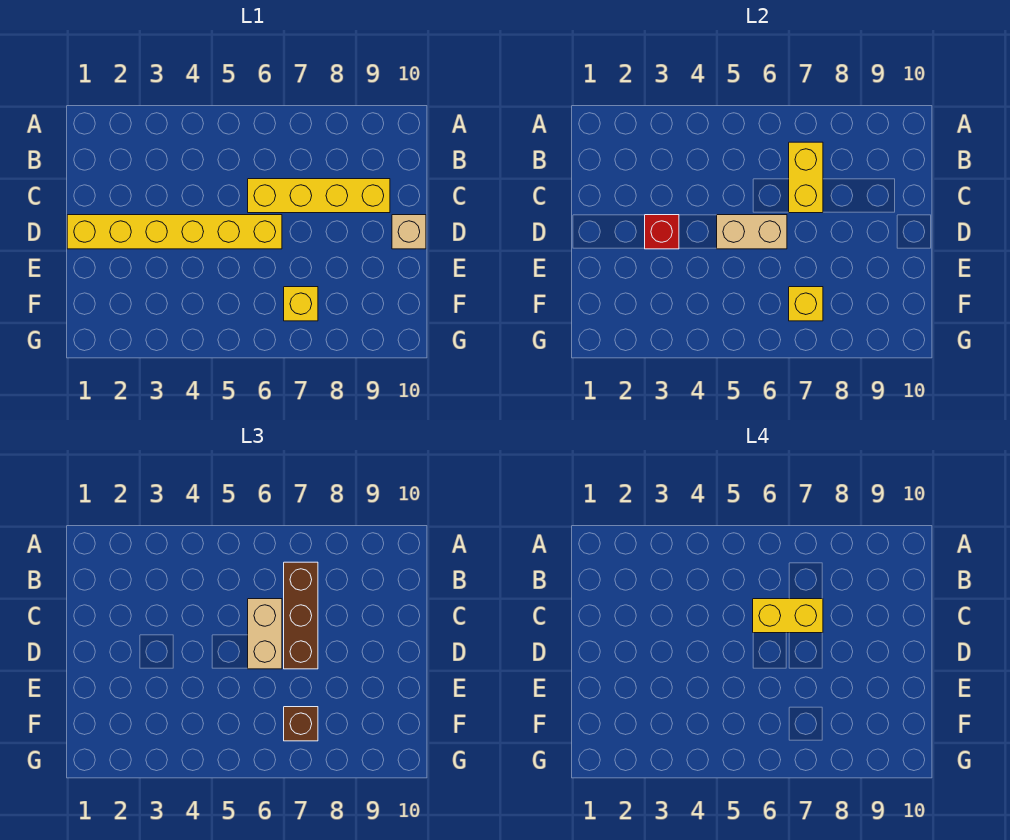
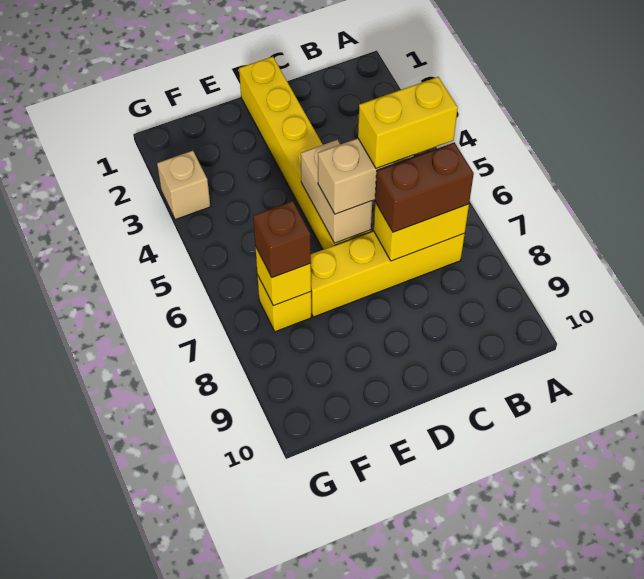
brown 1x3 brick [284,562,318,669] -> brown 1x2 brick [375,142,474,232]
yellow 1x4 brick [248,179,390,213] -> yellow 1x4 brick turned to [311,231,465,317]
yellow 1x2 brick [753,599,823,633] -> yellow 1x2 brick turned to [358,77,458,168]
red 1x1 brick [645,215,679,249] -> none
tan 1x1 brick [392,215,426,249] -> tan 1x1 brick moved to [157,151,210,220]

